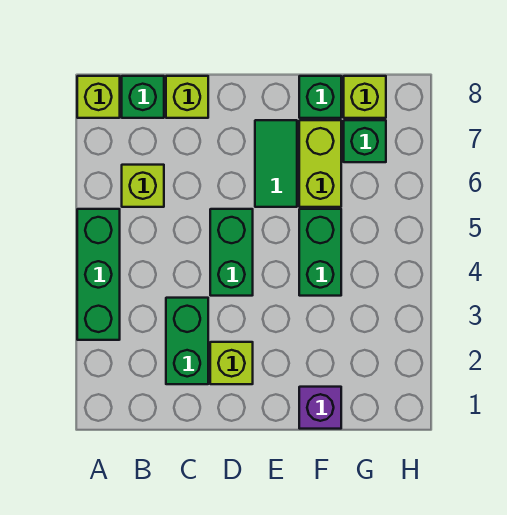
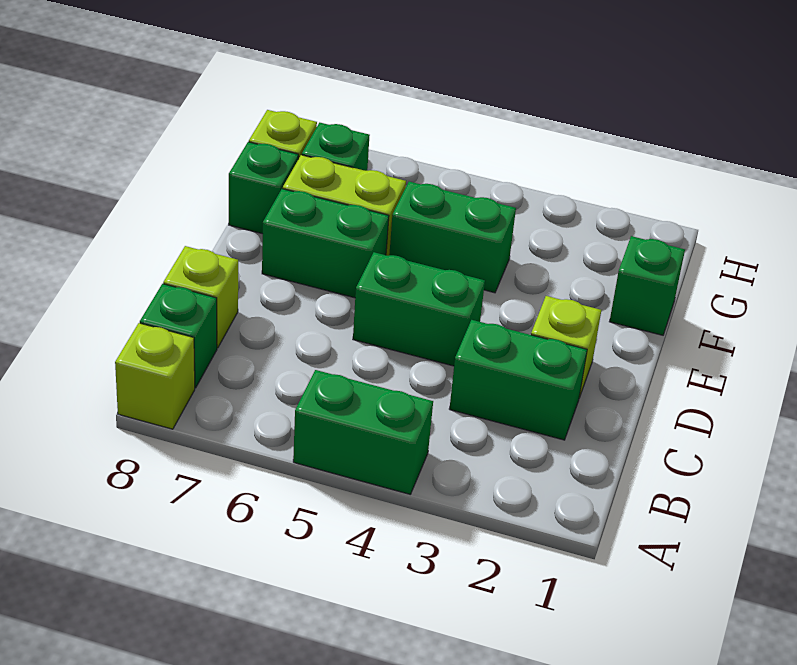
green 1x3 brick [77,209,120,340] -> green 1x2 brick [293,370,433,494]
lime 1x1 brick [122,165,164,207] -> none
green 1x2 tile [255,120,297,207] -> green 1x2 brick [262,189,389,298]
purple 1x1 brick [299,387,341,429] -> green 1x1 brick [609,236,685,335]

